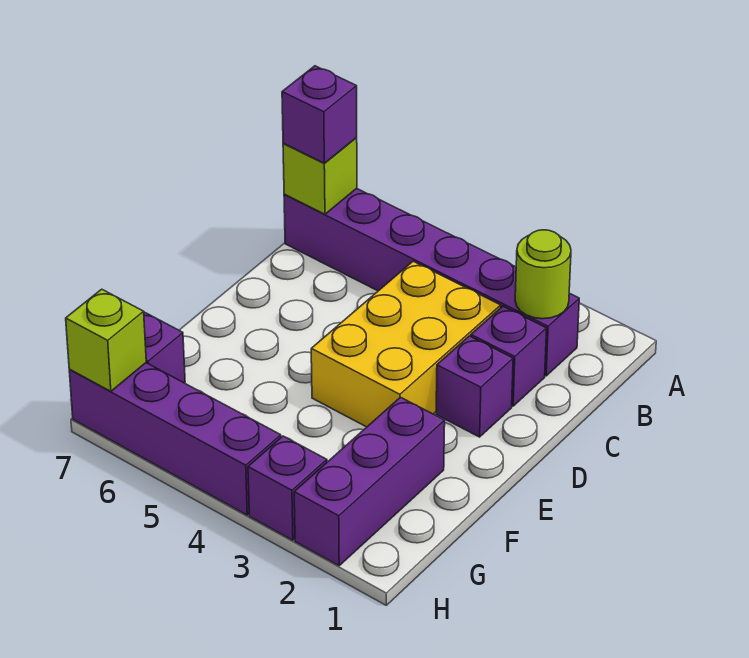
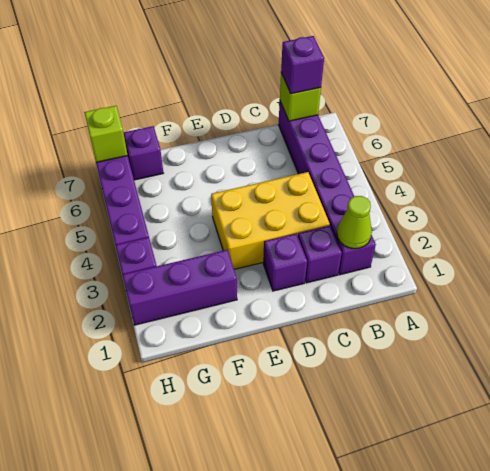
lime 1x1 round brick [515,230,571,319] -> lime 1x1 cone [337,196,372,249]

